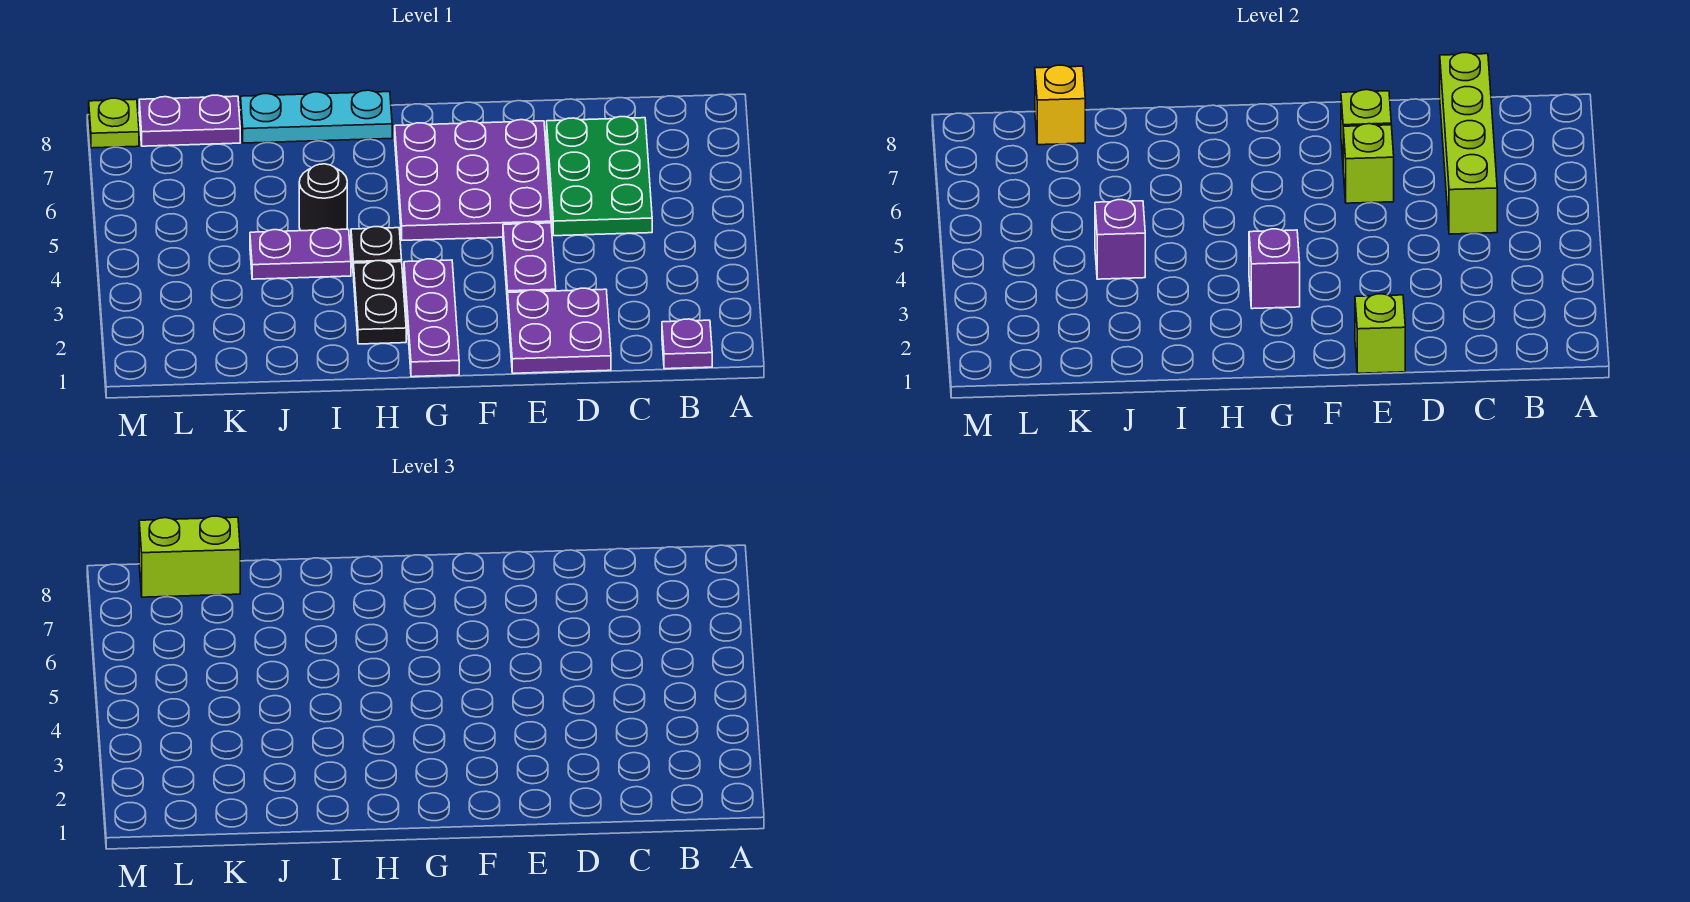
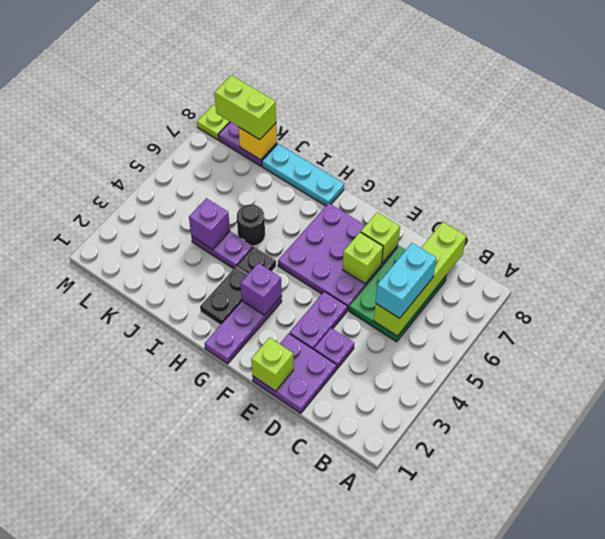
purple 1x1 plate [662,319,712,369] -> purple 1x1 plate moved to [314,328,354,369]
none -> cyan 1x2 brick [376,243,436,318]

